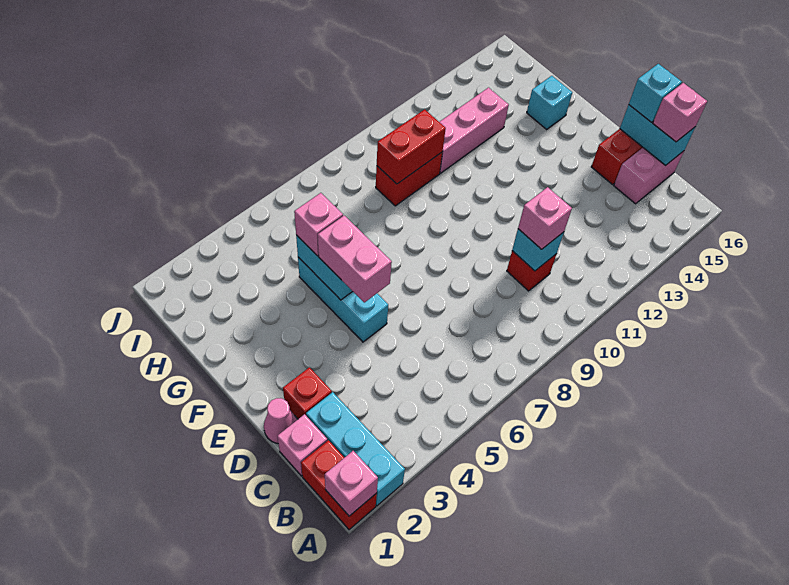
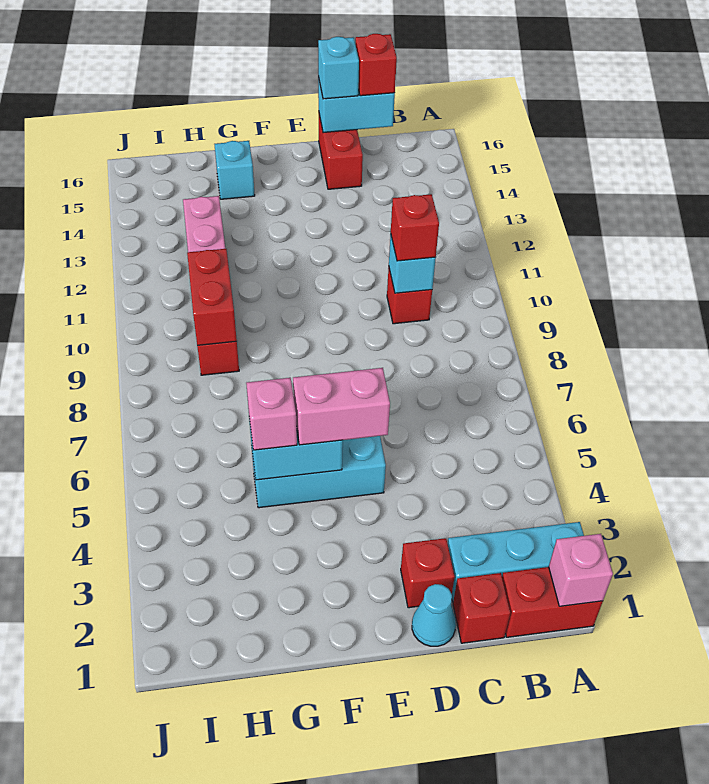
pink 1x1 brick [277,414,327,476] -> red 1x1 brick [453,573,510,643]
pink 1x1 brick [518,187,572,249] -> red 1x1 brick [391,194,439,261]
pink 1x2 brick [614,148,684,204] -> none
pink 1x1 brick [653,83,707,142] -> red 1x1 brick [355,34,397,96]
pink 1x1 cone [264,398,297,444] -> cyan 1x1 cone [412,584,456,646]

